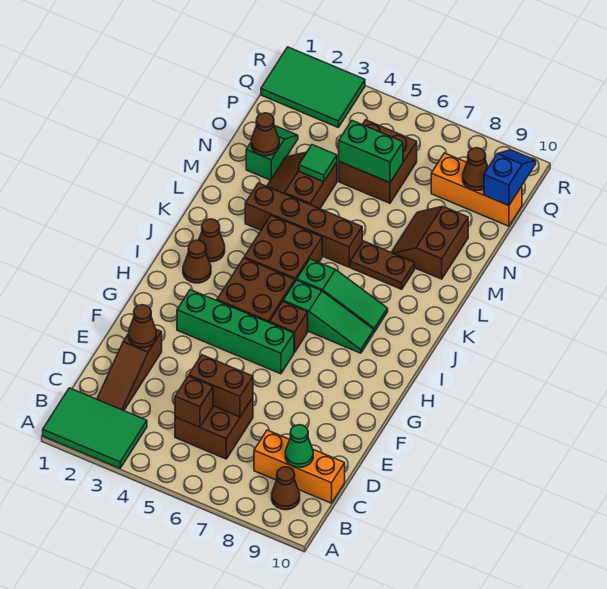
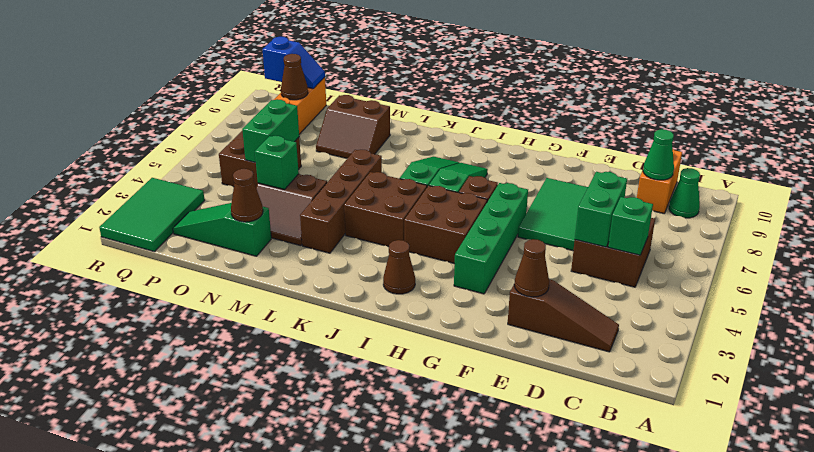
green 2x3 tile [43,388,147,468] -> green 2x3 tile moved to [518,178,588,251]
brown 1x1 cone [272,467,300,510] -> green 1x1 cone [669,168,700,218]
brown 1x1 brick [175,376,213,427] -> green 1x1 brick [608,197,653,255]
orange 1x3 brick [254,430,345,503] -> orange 1x2 brick [637,149,682,213]
brown 1x2 brick [189,355,253,417] -> green 1x2 brick [575,172,627,247]
brown 1x1 cone [199,219,225,262] -> none
brown 1x2 plate [350,241,415,289] -> none
green 1x2 slope [246,126,298,180] -> green 1x3 slope [173,203,271,256]
green 1x1 tile [299,145,337,182] -> green 1x1 brick [255,136,299,189]
blue 1x2 slope [484,150,536,206] -> blue 1x2 slope turned to [262,37,325,89]

